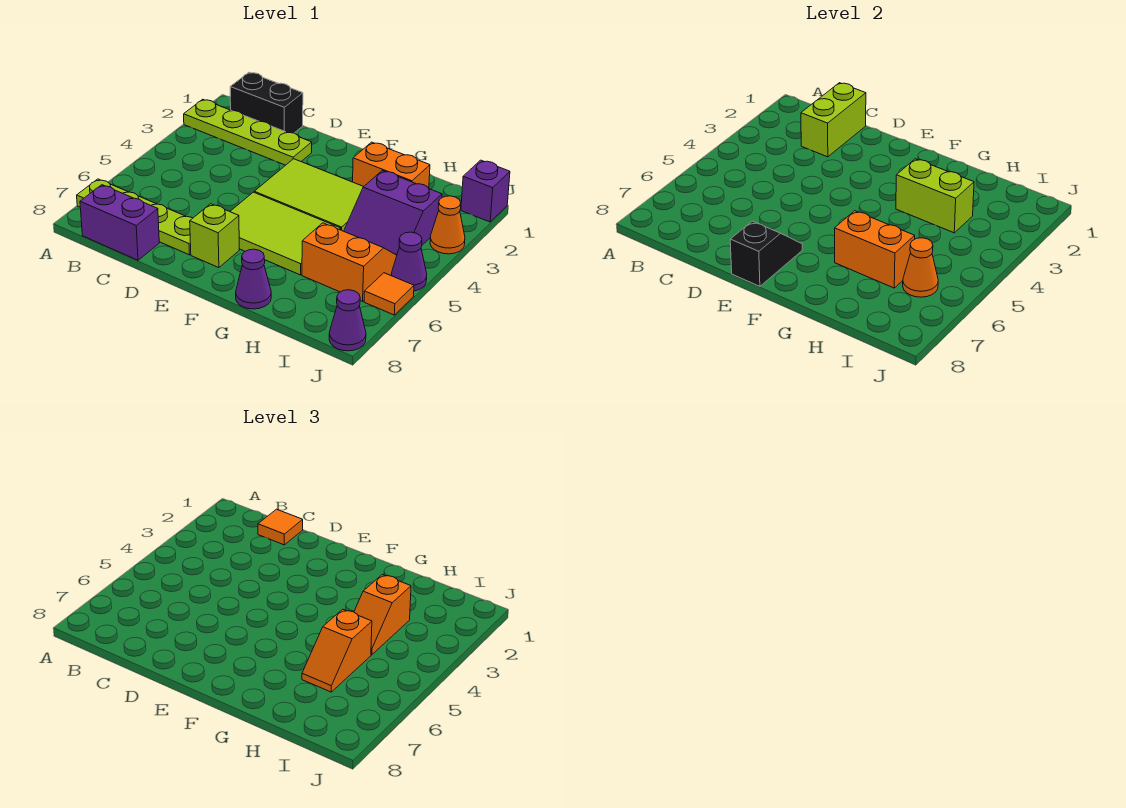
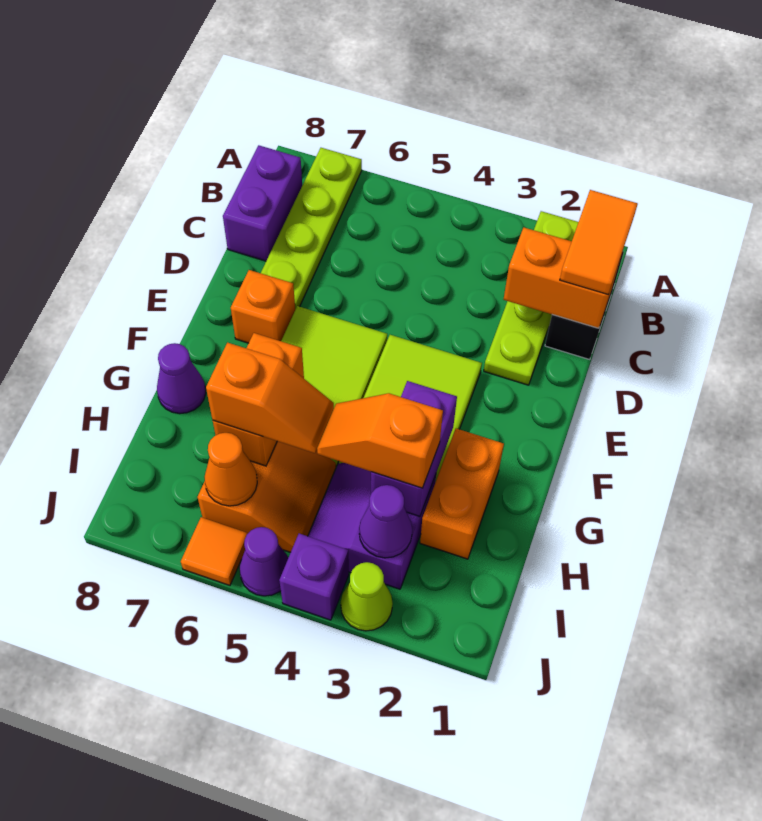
lime 1x2 brick [801,83,866,157] -> orange 1x2 brick [504,227,619,328]
orange 1x1 tile [258,509,303,545] -> orange 1x2 tile [560,190,637,294]
lime 1x1 brick [190,204,239,268] -> orange 1x1 brick [231,270,295,343]
black 1x2 slope [730,221,802,286] -> none
lime 1x2 brick [896,159,974,233] -> purple 1x2 brick [371,381,457,516]
orange 1x2 slope [302,609,372,692] -> orange 1x2 slope turned to [206,343,334,453]
purple 1x1 brick [461,160,510,222] -> purple 1x1 brick moved to [279,534,349,620]
orange 1x1 cone [430,196,465,254] -> lime 1x1 cone [341,562,393,631]
purple 1x1 cone [329,290,366,351] -> purple 1x1 cone moved to [359,485,412,558]

